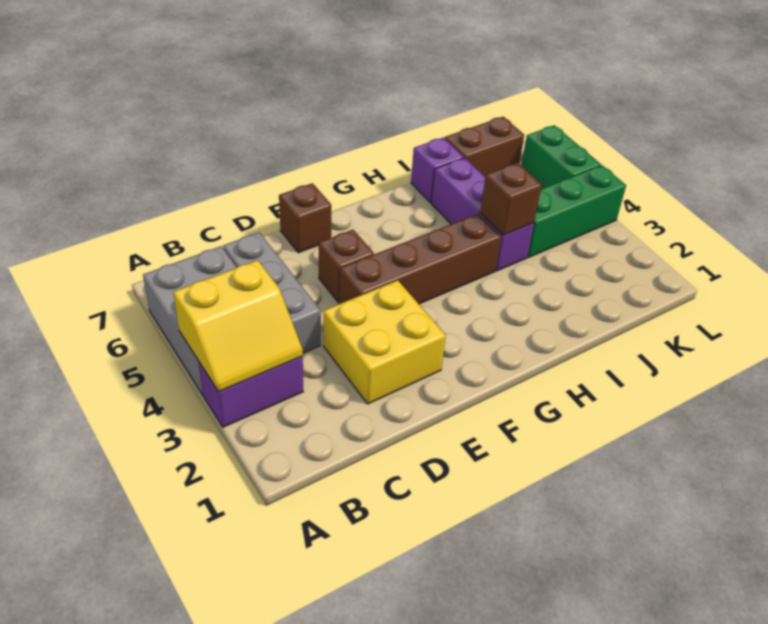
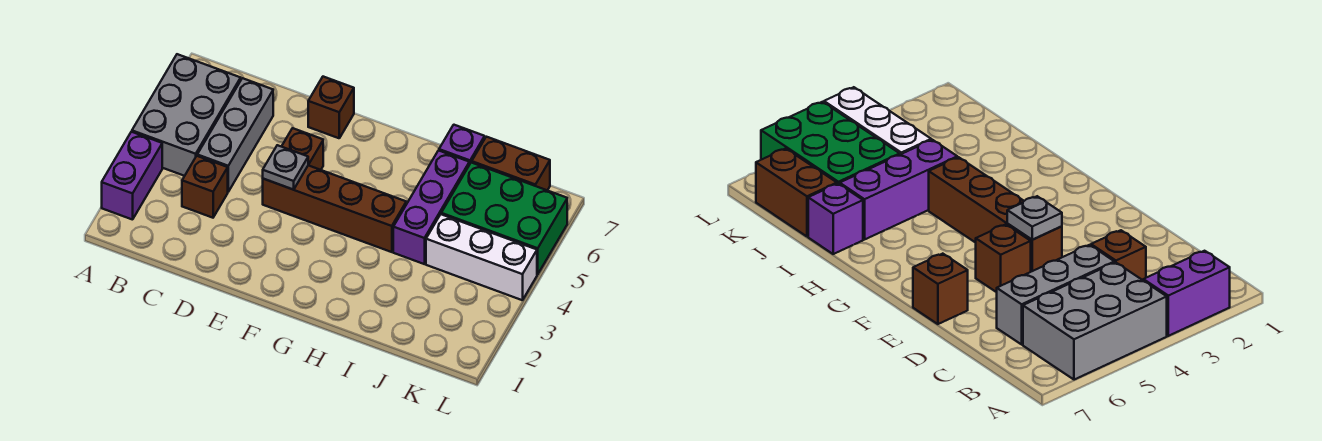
purple 1x2 brick [199,357,303,427] -> purple 1x2 brick turned to [102,132,162,220]
yellow 2x2 slope [173,260,303,392] -> none
yellow 2x2 brick [324,280,446,404] -> none
none -> grey 1x1 plate [263,145,308,190]
brown 1x1 brick [480,163,542,235] -> brown 1x1 brick moved to [182,156,228,218]
green 1x3 brick [527,165,626,257] -> white 1x3 brick [426,214,537,300]
green 1x2 brick [521,125,601,189] -> green 2x3 brick [441,162,567,274]

